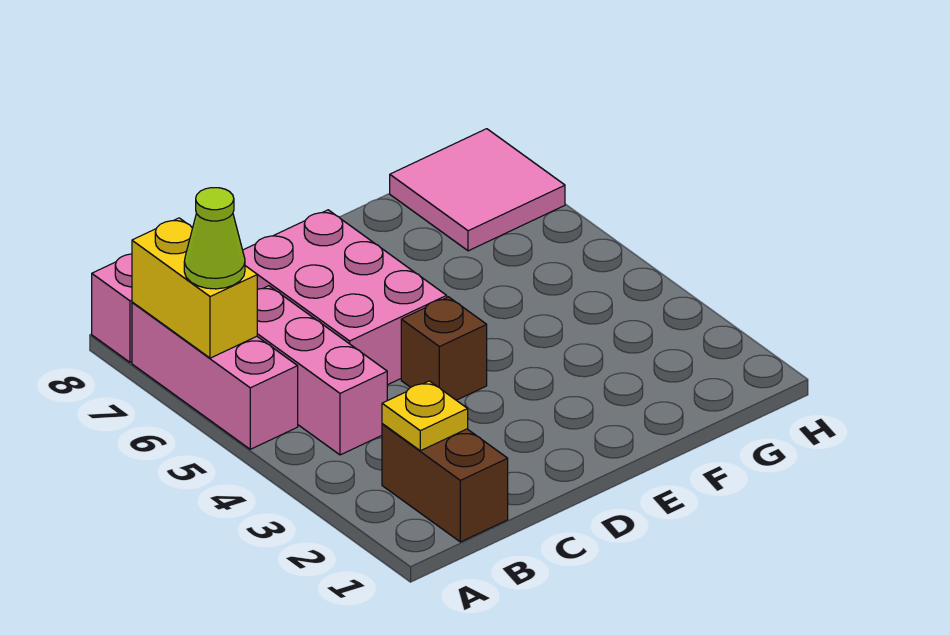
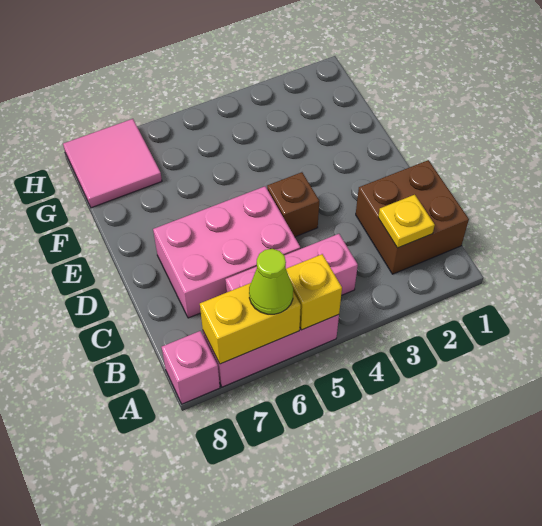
none -> yellow 1x1 brick [286,254,342,330]
brown 1x2 brick [382,424,508,542] -> brown 2x2 brick [356,160,469,274]

